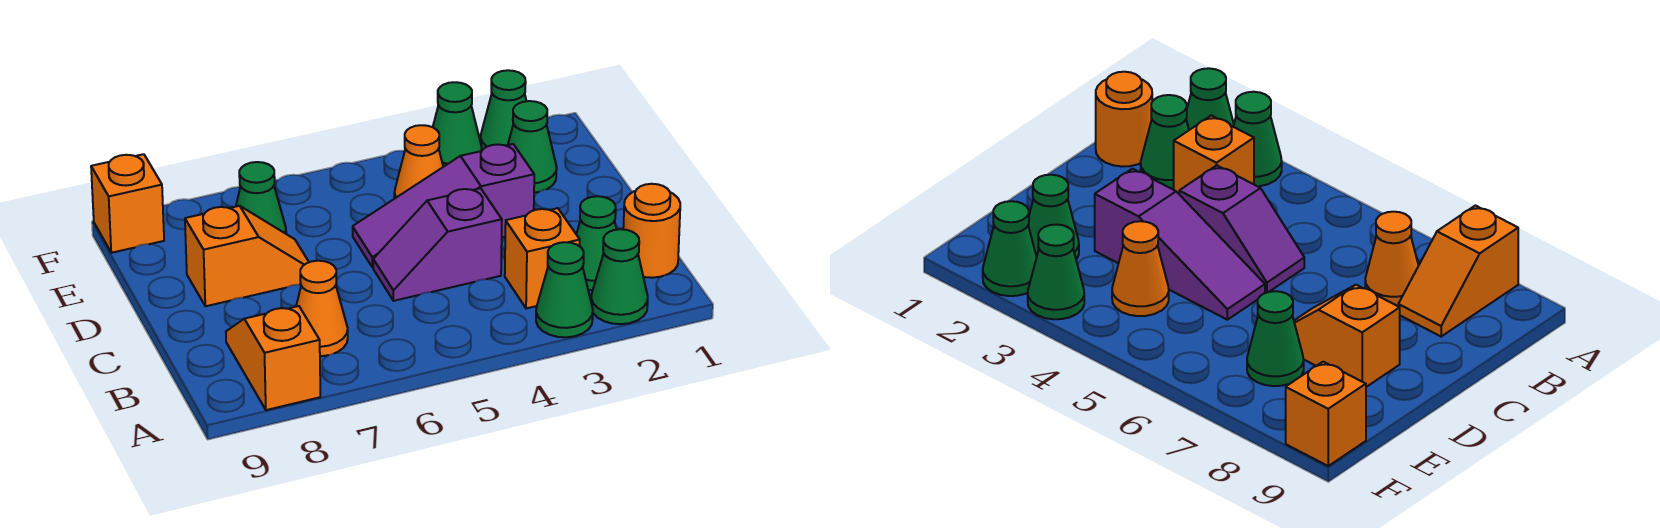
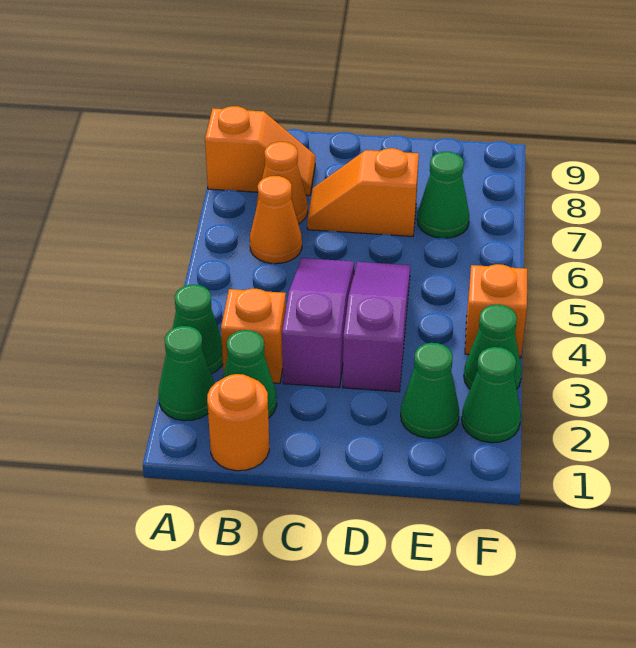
purple 1x2 slope [373,188,502,301] -> purple 1x3 slope [282,258,354,388]
orange 1x2 slope [185,206,309,306] -> orange 1x2 slope turned to [307,148,419,236]
orange 1x1 cone [394,125,443,199] -> orange 1x1 cone moved to [250,176,302,264]
orange 1x1 brick [91,154,164,253] -> orange 1x1 brick moved to [465,264,527,358]

